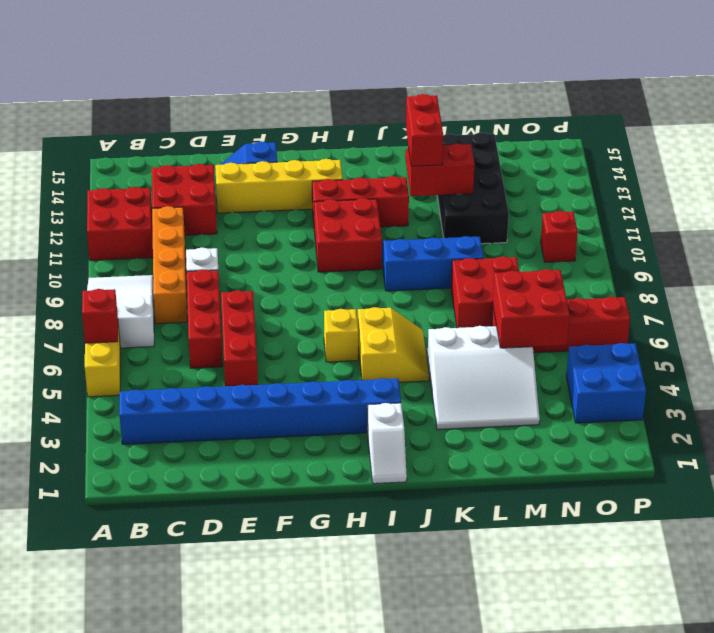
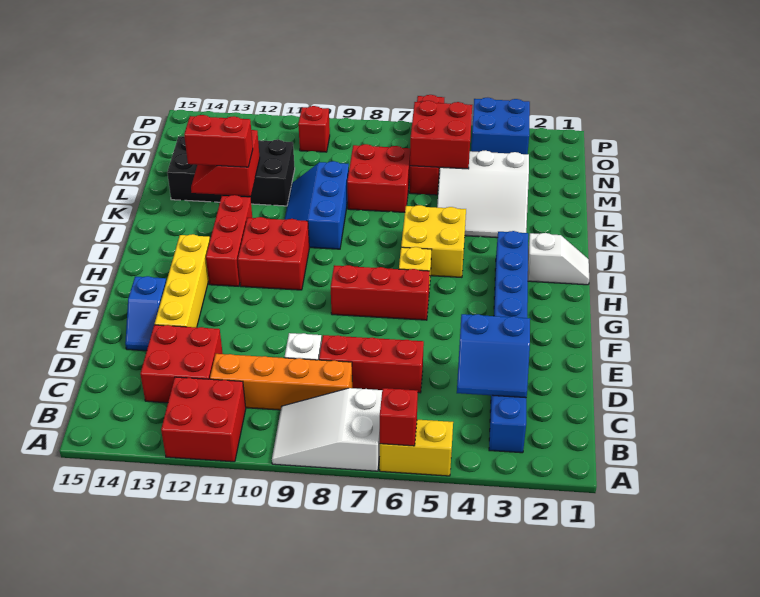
none -> blue 2x2 slope [457,314,530,398]
red 1x3 brick [221,290,258,386] -> red 1x3 brick moved to [331,265,430,320]
yellow 2x2 slope [358,307,429,382] -> yellow 2x2 brick [401,205,466,277]
white 3x3 slope [427,326,540,430] -> white 3x3 slope turned to [437,150,529,238]

